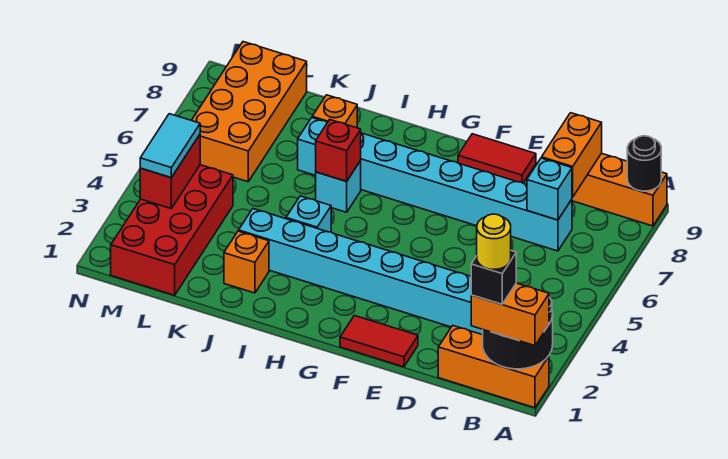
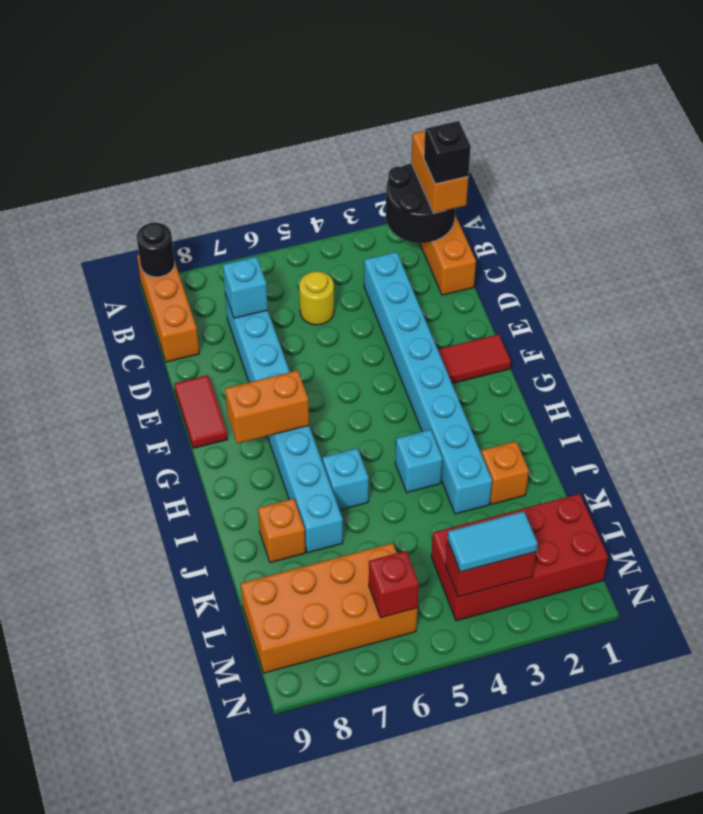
yellow 1x1 round brick [477,214,511,270] -> yellow 1x1 round brick moved to [299,271,334,325]
orange 1x2 brick [542,113,602,197] -> orange 1x2 brick moved to [225,370,309,443]
red 1x2 tile [340,315,418,367] -> red 1x2 tile turned to [438,334,511,384]
red 1x1 brick [316,120,361,181] -> red 1x1 brick moved to [369,551,419,618]

